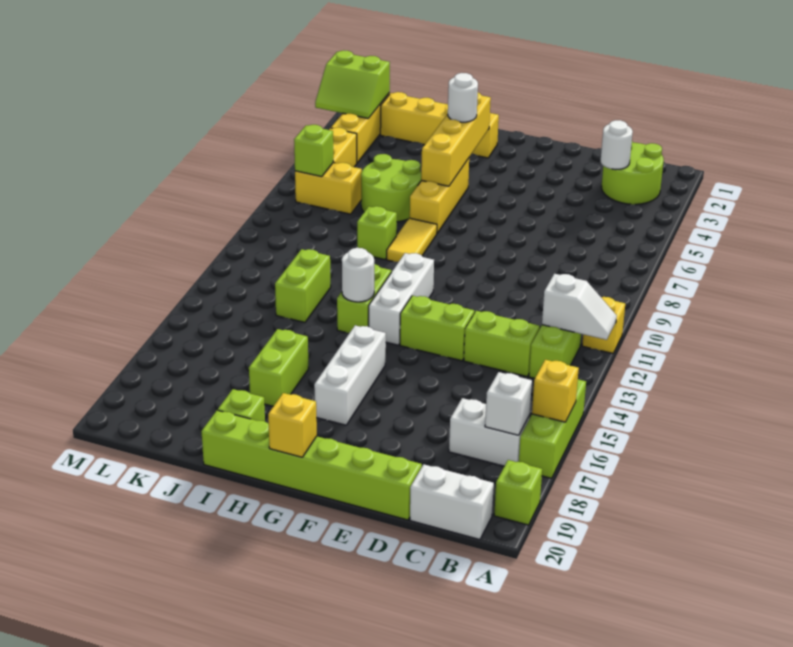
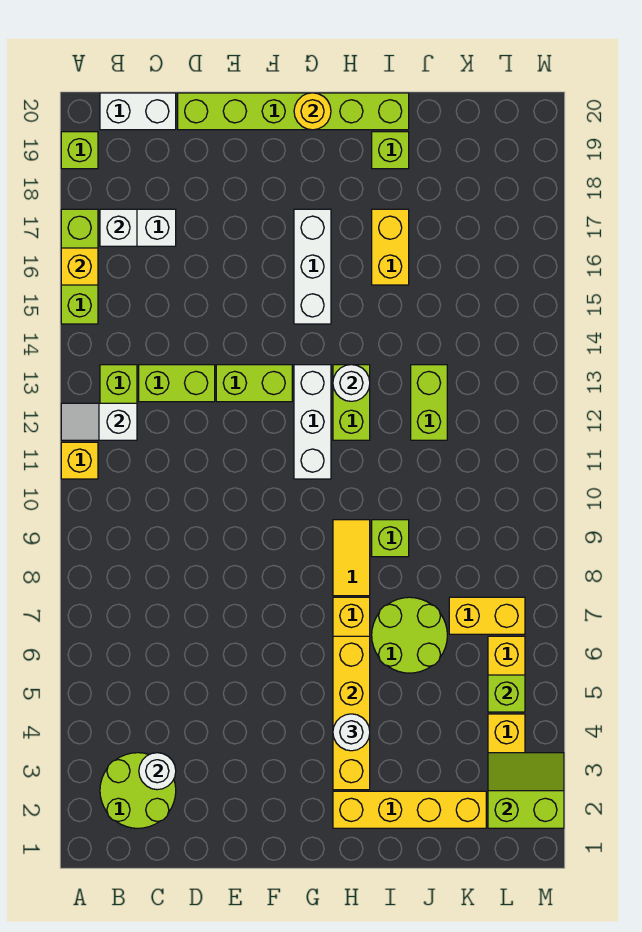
yellow 1x1 brick [268,393,317,457] -> yellow 1x1 round brick [294,93,331,130]
lime 1x2 brick [249,329,309,406] -> yellow 1x2 brick [372,209,409,285]
lime 1x1 brick [294,125,333,177] -> lime 1x1 brick moved to [488,675,525,712]

